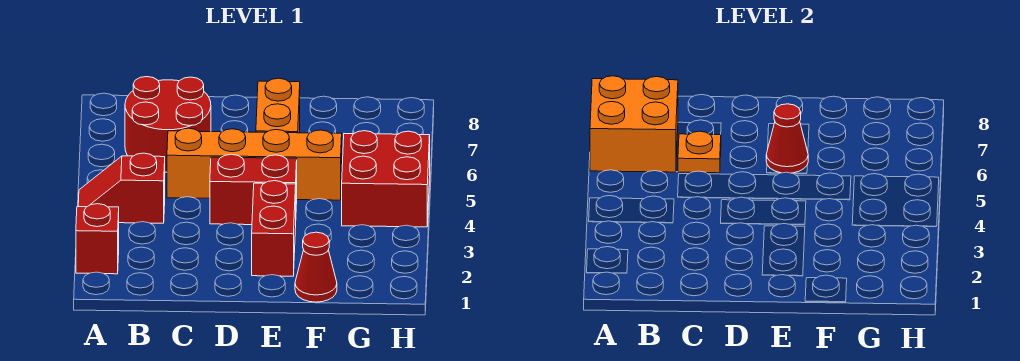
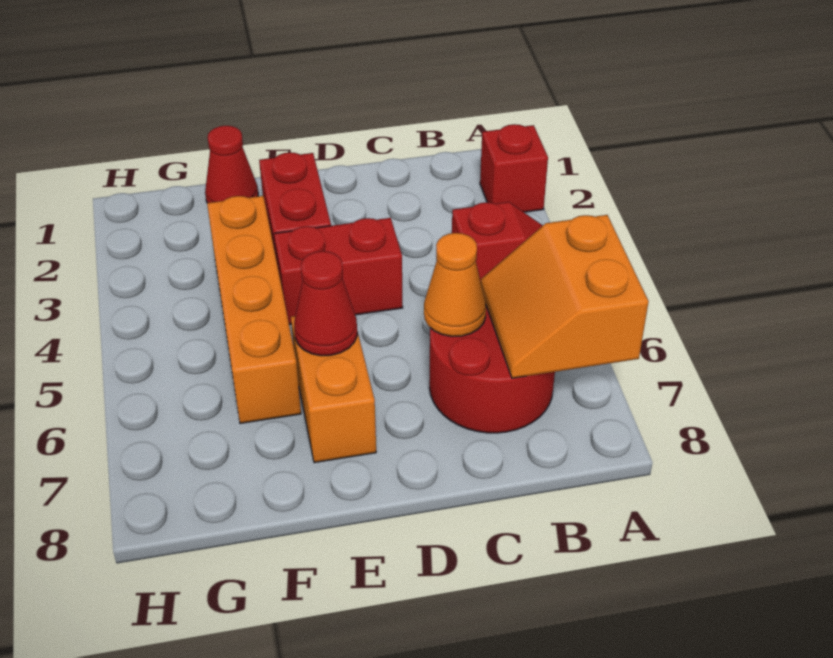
orange 2x2 brick [590,76,678,172] -> orange 2x2 slope [481,215,649,378]
orange 1x4 brick [167,128,342,200] -> orange 1x4 brick turned to [207,196,301,423]
orange 1x1 plate [678,131,721,173] -> orange 1x1 cone [424,233,486,336]
red 2x2 brick [342,131,430,227] -> none

